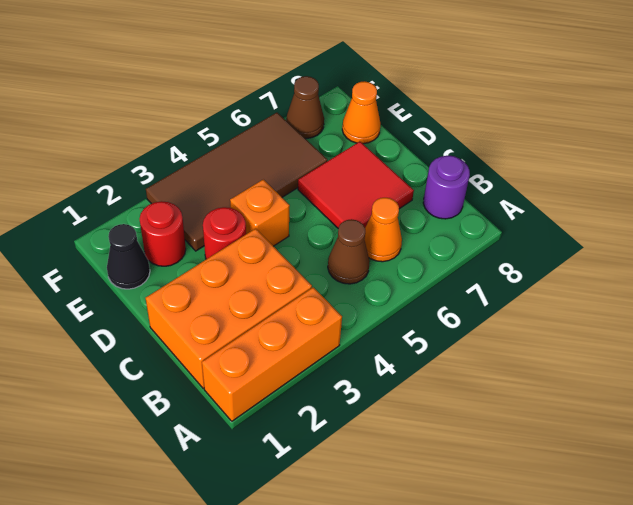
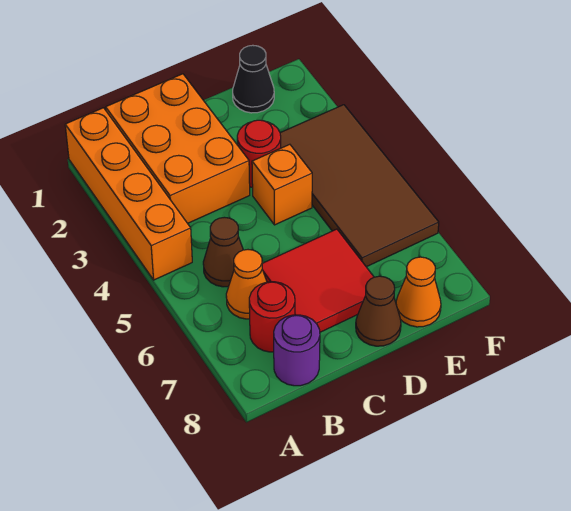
orange 1x3 brick [202,287,342,421] -> orange 1x4 brick [65,108,192,280]
red 1x1 round brick [140,201,186,266] -> red 1x1 round brick moved to [249,282,295,352]
brown 1x1 cone [286,76,324,139] -> brown 1x1 cone moved to [356,276,401,346]

